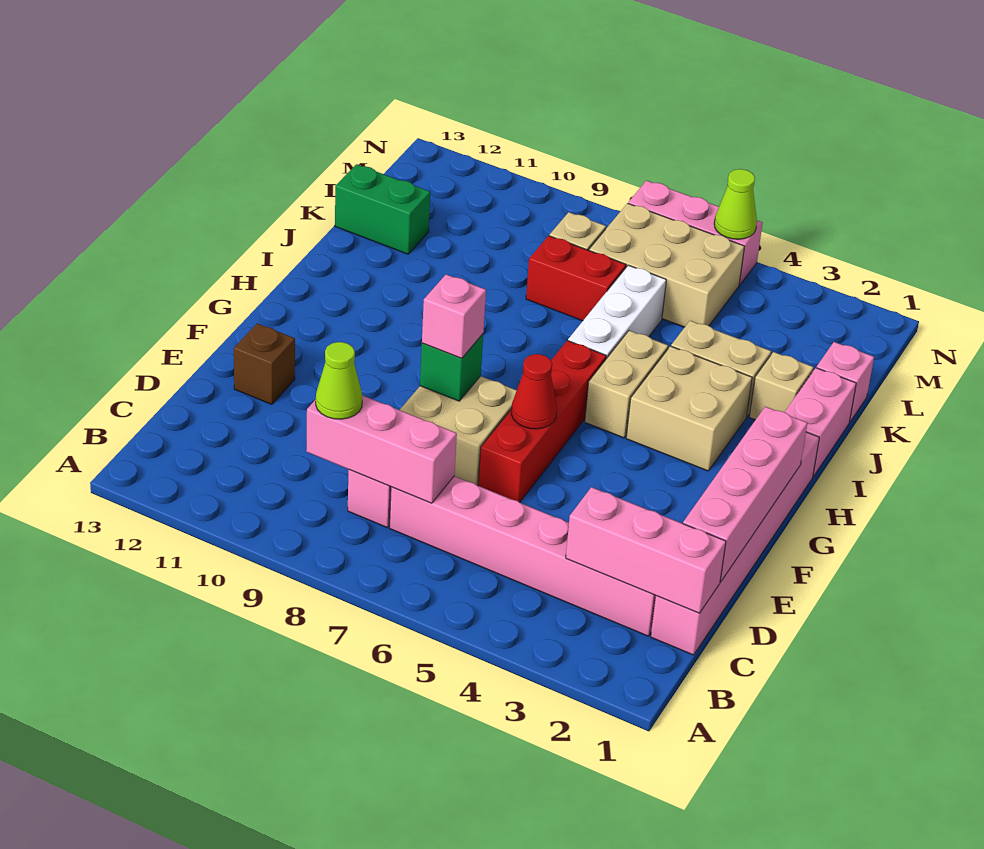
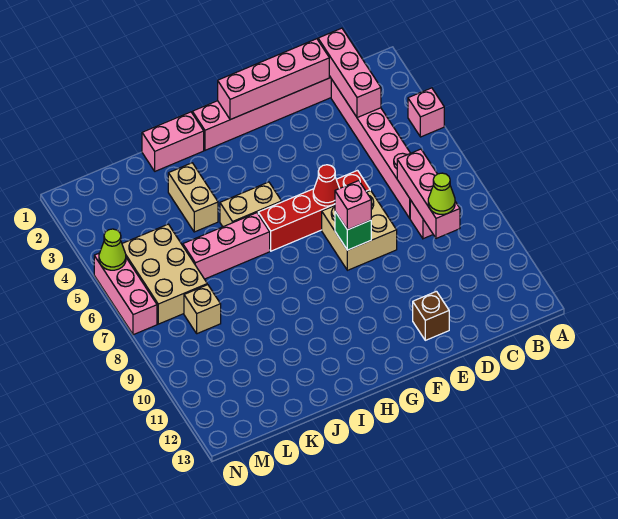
tan 2x2 brick [626,346,752,471] -> none
white 1x3 brick [568,265,666,359] -> pink 1x3 brick [183,213,270,279]
tan 1x1 brick [749,352,813,420] -> none
pink 1x1 brick [816,342,874,422] -> pink 1x1 brick moved to [408,88,444,137]
red 1x2 brick [526,236,626,321] -> none
green 1x2 brick [335,164,430,254] -> none

